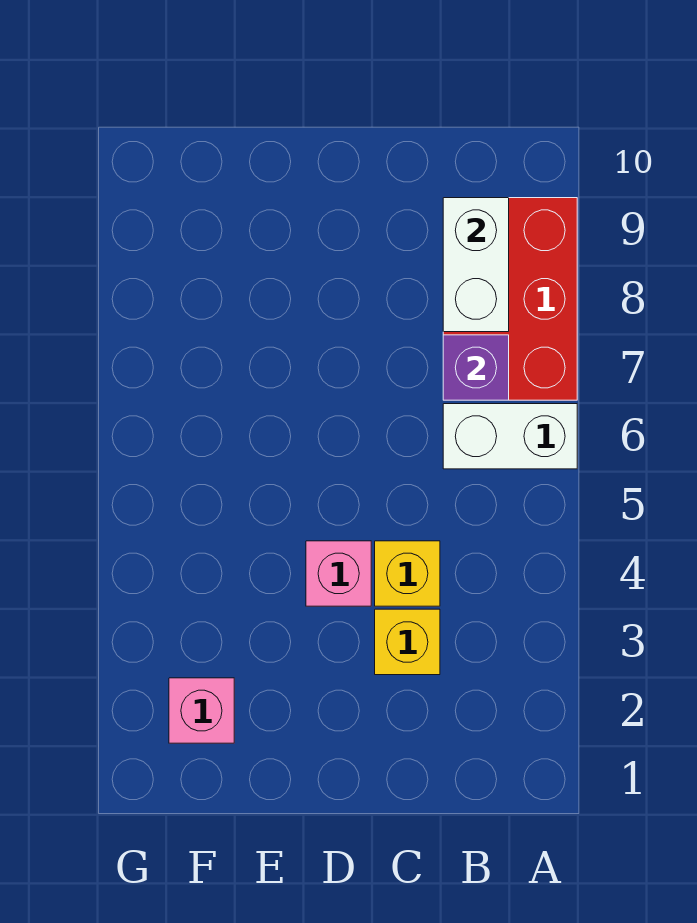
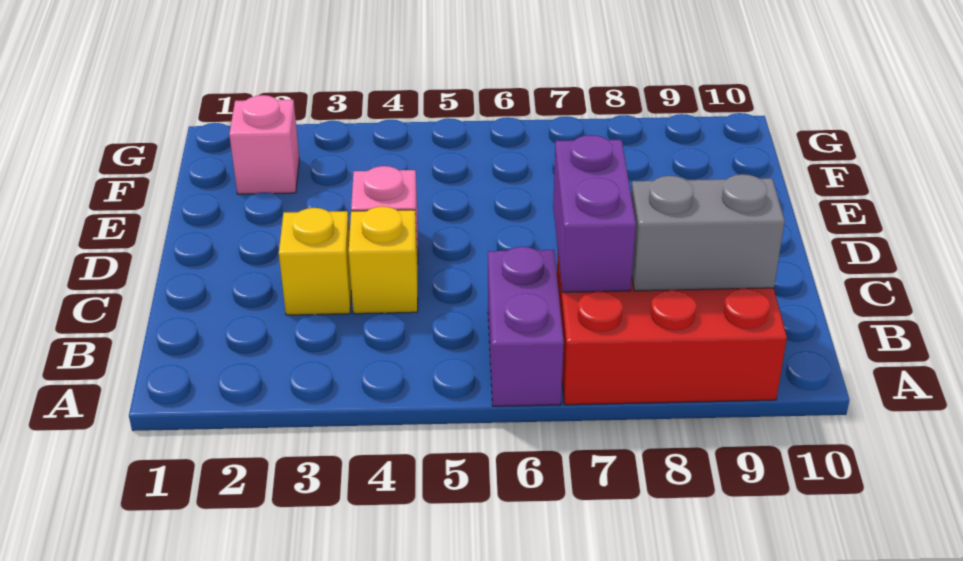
white 1x2 brick [443,404,577,469] -> purple 1x2 brick [488,247,564,406]
purple 1x1 brick [443,335,509,400] -> purple 1x2 brick [553,135,636,292]
white 1x2 brick [443,198,509,332] -> grey 1x2 brick [631,174,785,291]

